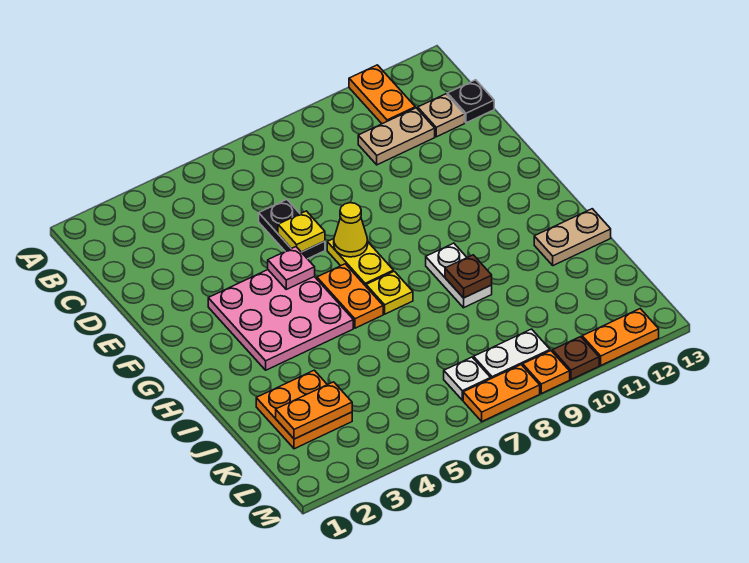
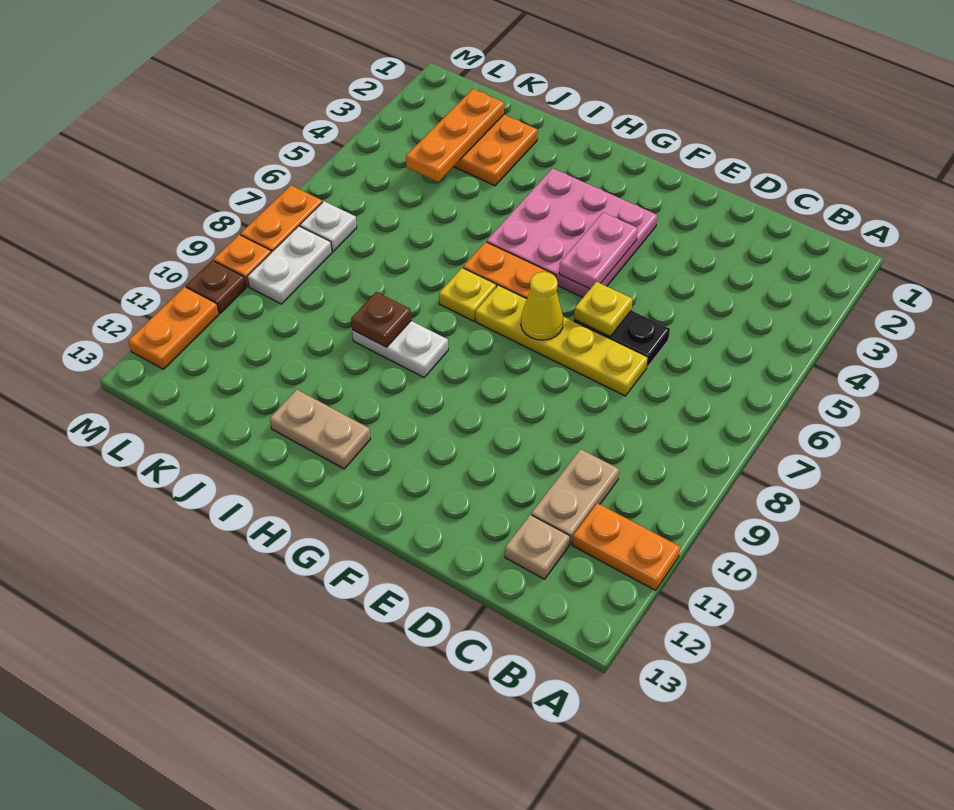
black 1x1 plate [447,80,494,123] -> none
pink 1x1 plate [268,247,315,289] -> pink 1x2 plate [559,212,638,289]
yellow 1x2 plate [327,239,393,286] -> yellow 1x4 plate [476,285,648,396]
tan 1x2 plate [534,209,611,266] -> tan 1x2 plate turned to [270,390,370,469]
orange 1x2 plate [276,382,352,439] -> orange 1x3 plate [406,89,504,182]

